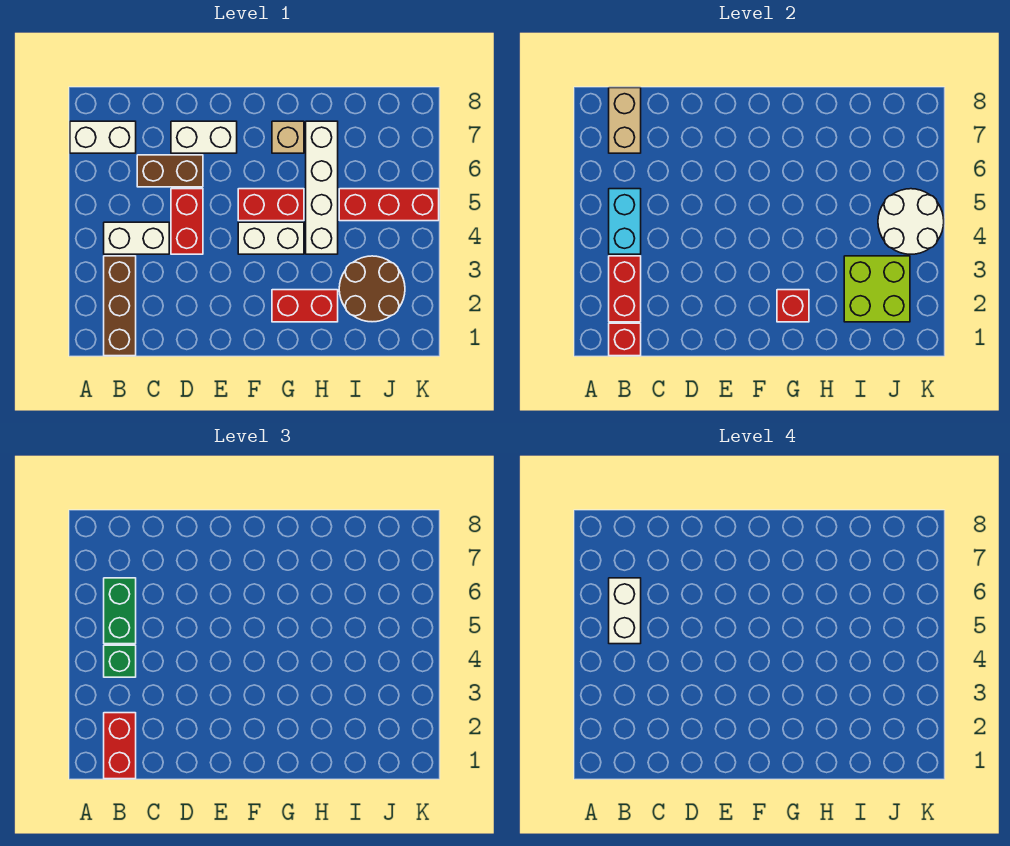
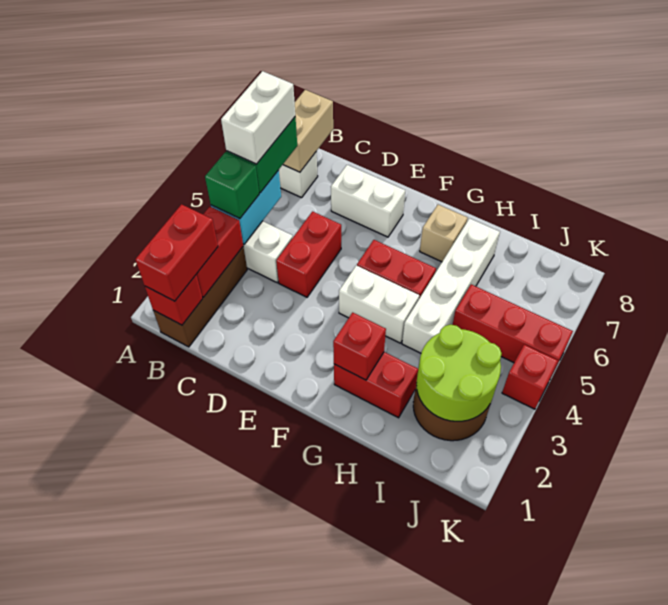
brown 1x2 brick [137,155,203,187] -> none
lime 2x2 brick [844,256,910,322] -> lime 2x2 round brick [416,325,502,421]
white 2x2 round brick [878,189,944,254] -> none
none -> red 1x1 brick [502,345,558,409]

